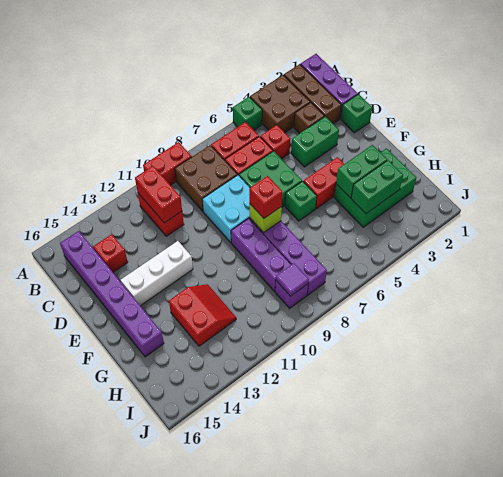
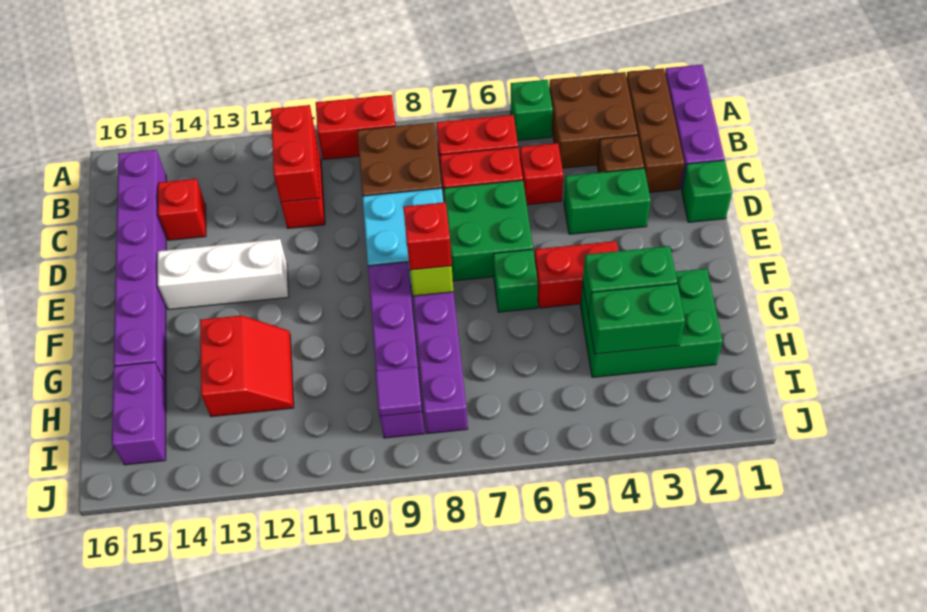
none -> purple 1x2 brick [112,362,166,465]

